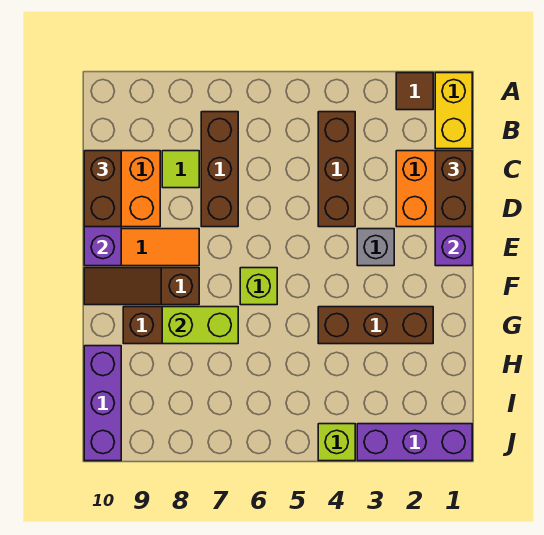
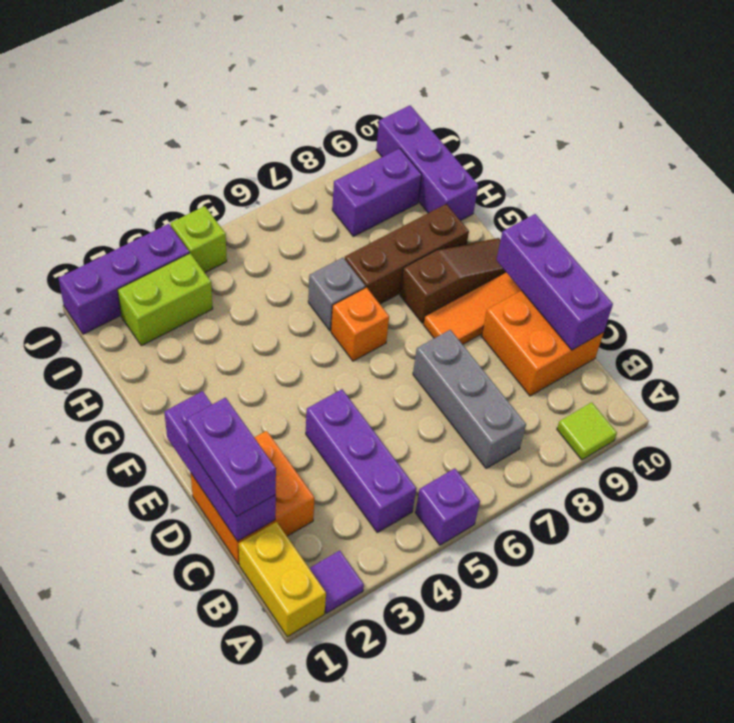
brown 1x1 tile [396,73,433,110] -> purple 1x1 tile [309,550,364,613]
none -> purple 1x1 brick [415,468,480,545]
brown 1x3 brick [318,112,355,227] -> purple 1x3 brick [306,389,416,532]
brown 1x3 brick [201,112,238,227] -> grey 1x3 brick [413,330,526,468]
brown 1x2 brick [435,151,472,227] -> purple 1x2 brick [186,398,276,517]
lime 1x1 tile [162,151,199,188] -> lime 1x1 tile moved to [557,402,617,460]
brown 1x2 brick [84,151,121,227] -> none
grey 1x1 brick [357,229,394,266] -> grey 1x1 brick moved to [308,258,365,331]
lime 1x1 brick [240,268,277,305] -> orange 1x1 brick [331,287,389,361]
brown 1x3 brick [318,307,433,344] -> none
lime 1x2 brick [162,307,238,344] -> lime 1x2 brick moved to [118,253,213,346]
none -> purple 1x2 brick [332,148,422,236]

